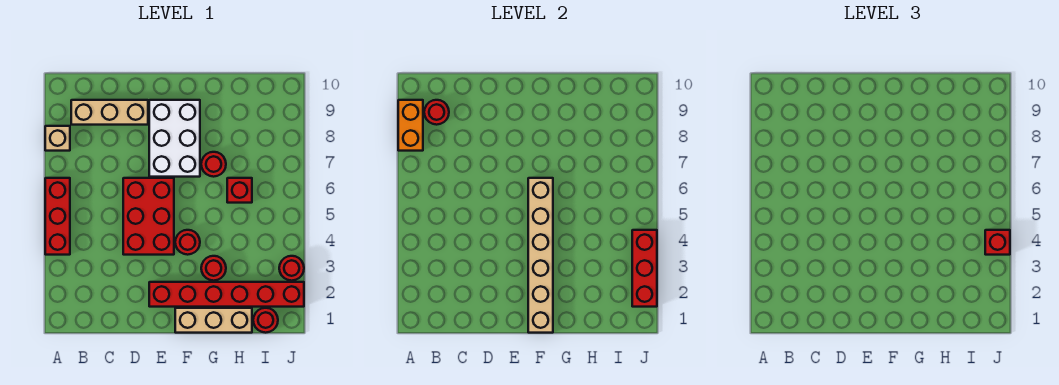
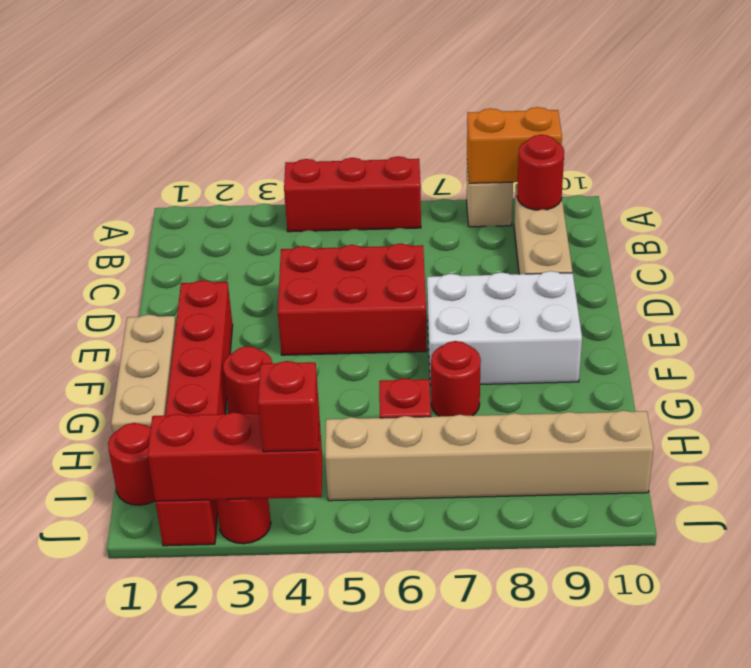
tan 1x6 brick [528,178,553,333] -> tan 1x6 brick moved to [325,411,654,501]
red 1x1 round brick [175,230,200,255] -> none

